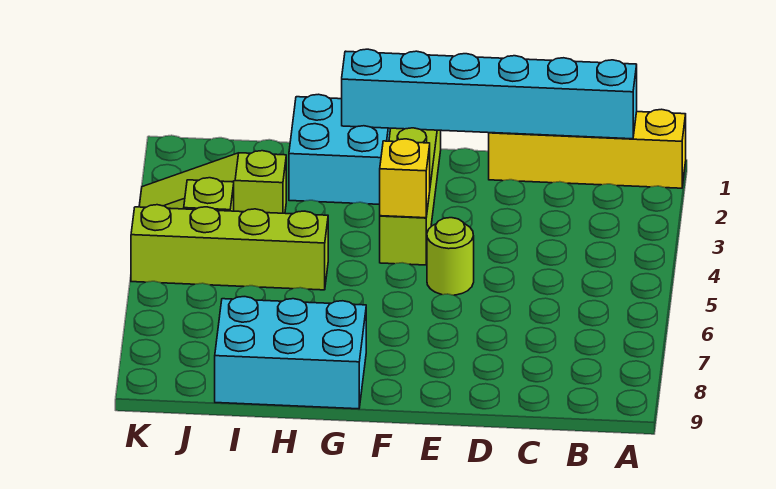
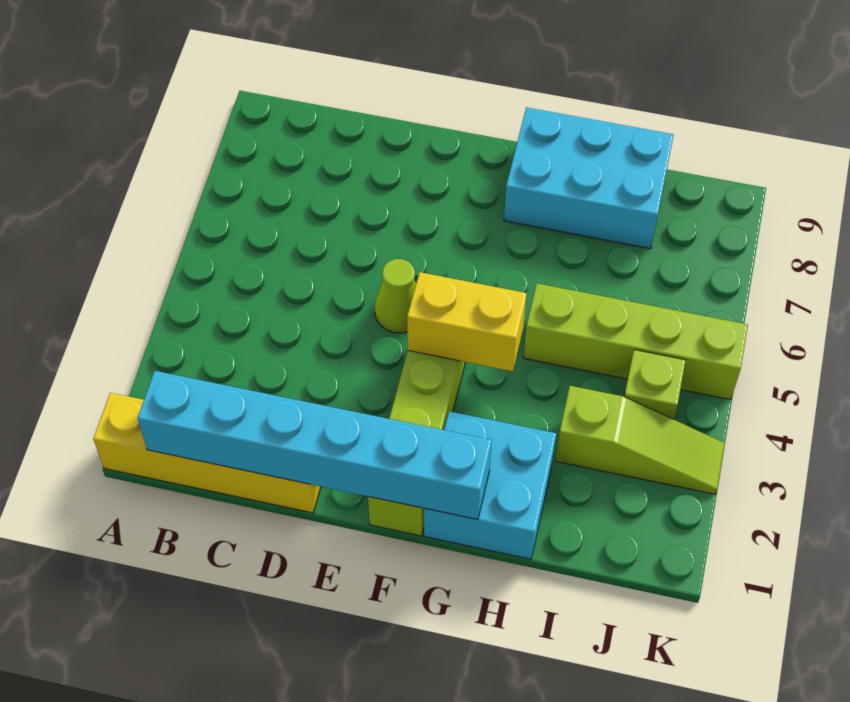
lime 1x1 round brick [427,218,474,295] -> lime 1x1 cone [375,259,416,333]
yellow 1x1 brick [380,139,430,218] -> yellow 1x2 brick [407,272,527,371]

